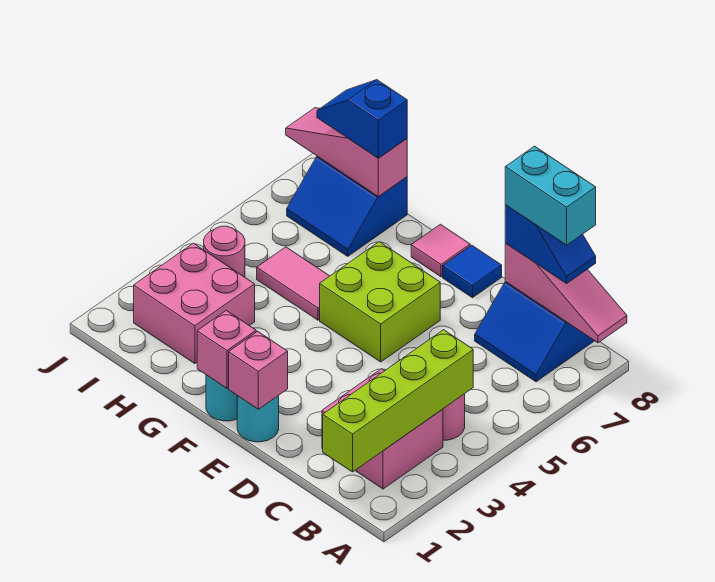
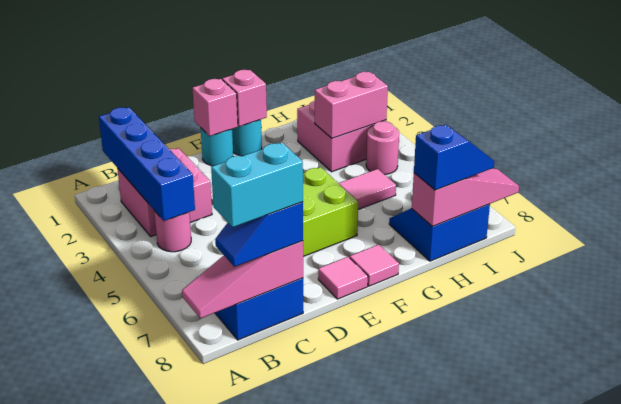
lime 1x4 brick [323,330,473,472] -> blue 1x4 brick [99,107,195,221]
blue 1x1 tile [443,245,502,298] -> pink 1x1 tile [318,257,368,299]
none -> pink 1x2 brick [315,72,388,138]

